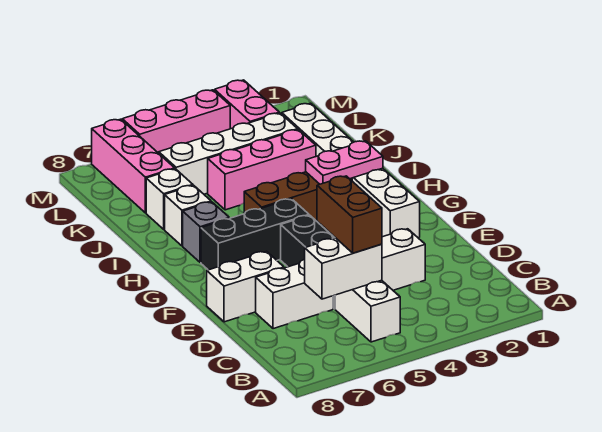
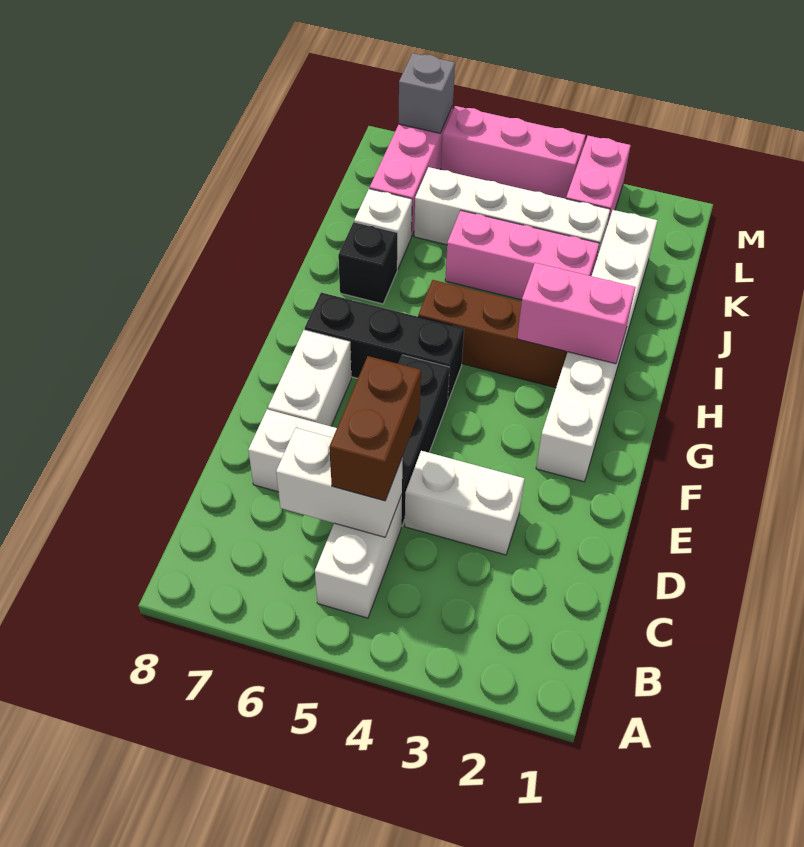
white 1x2 brick [207,251,284,322] -> white 1x2 brick turned to [268,330,351,426]
pink 1x2 plate [306,141,383,184] -> pink 1x2 brick [517,263,635,364]
grey 1x1 brick [183,202,229,263] -> grey 1x1 brick moved to [399,53,455,133]
white 1x1 brick [165,185,211,246] -> black 1x1 brick [338,222,398,304]

